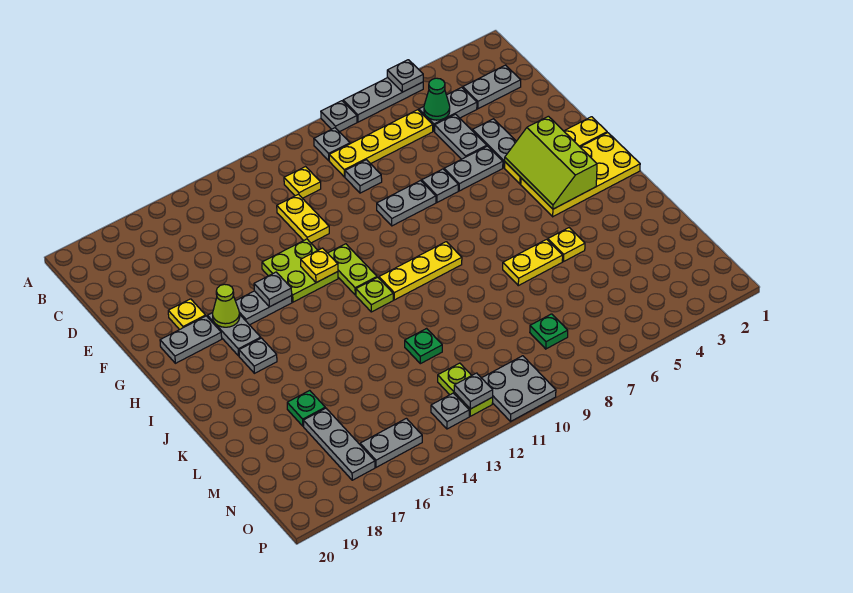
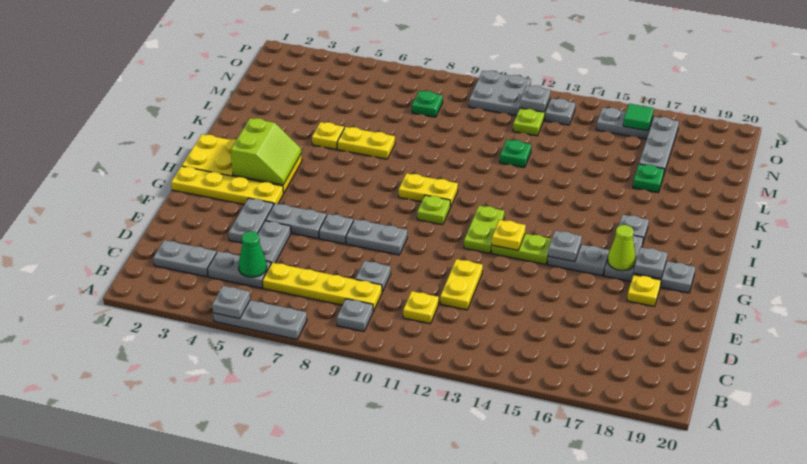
grey 1x1 plate [321,101,357,132] -> grey 1x1 plate moved to [634,247,667,279]
lime 2x2 plate [262,239,338,302] -> lime 1x2 plate [492,234,552,265]
lime 2x3 slope [505,116,597,209] -> lime 2x2 slope [231,118,301,185]
yellow 1x3 plate [379,242,462,300] -> yellow 1x2 plate [399,173,458,207]
lime 1x1 plate [356,277,393,312] -> lime 1x1 plate moved to [417,195,450,225]
none -> green 1x1 tile [623,104,654,131]

